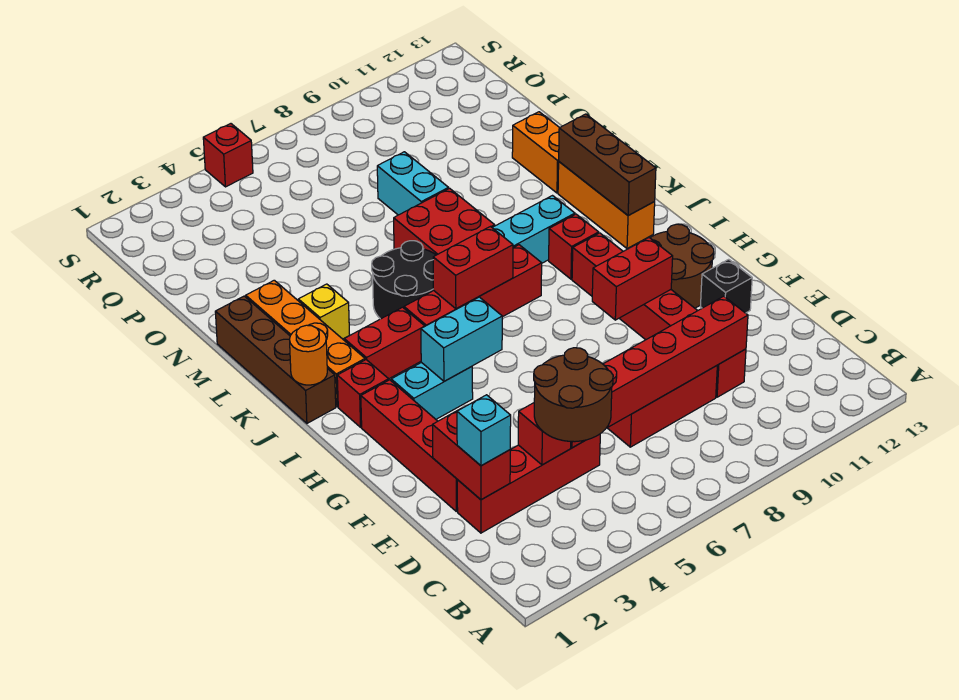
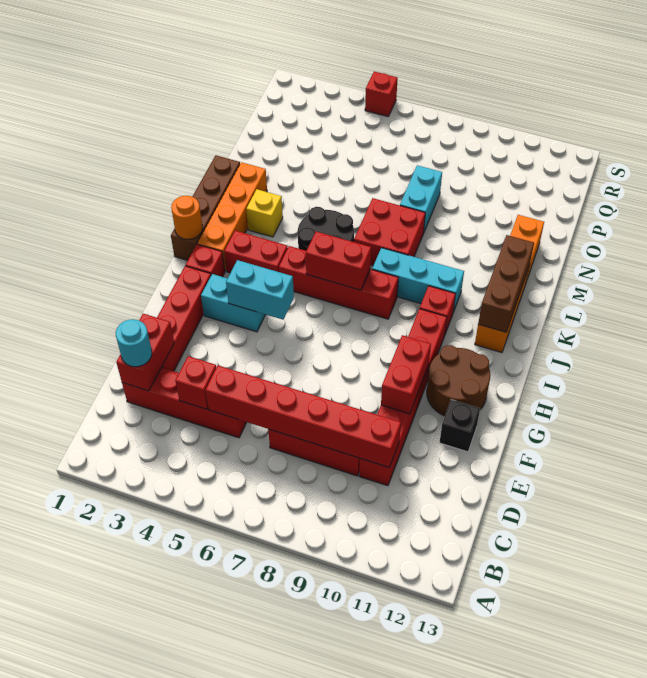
brown 2x2 round brick [534,348,613,442] -> none
cyan 1x1 brick [457,395,511,466] -> cyan 1x1 round brick [116,319,152,367]
red 1x2 brick [592,238,673,320] -> red 1x2 brick turned to [381,335,431,414]

